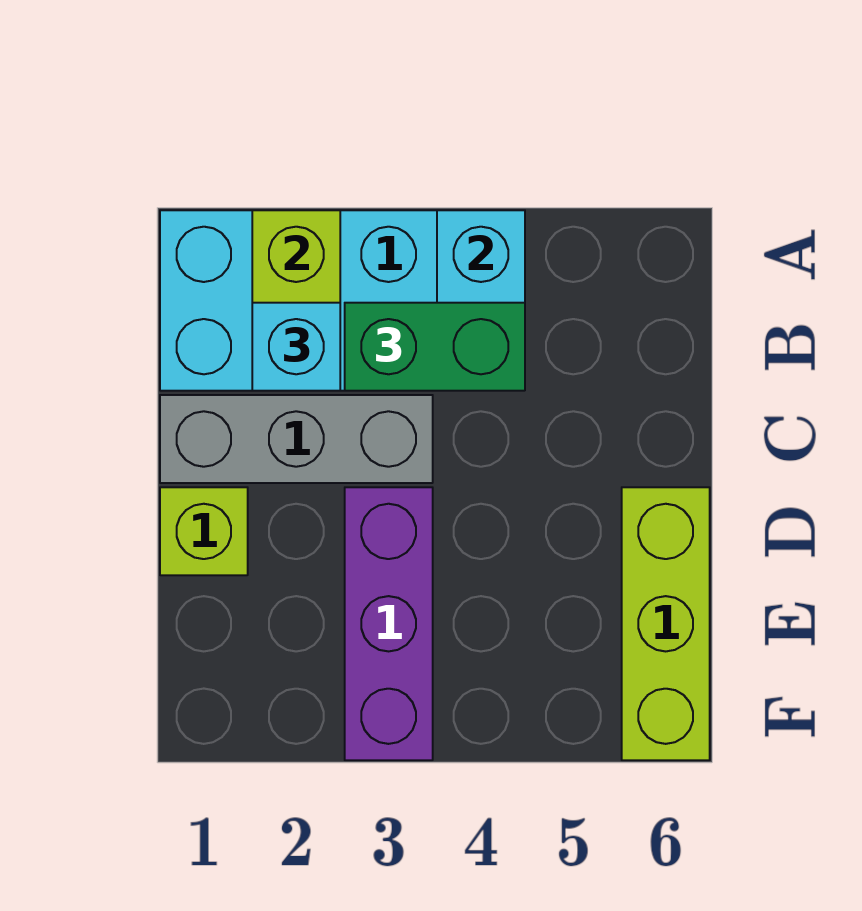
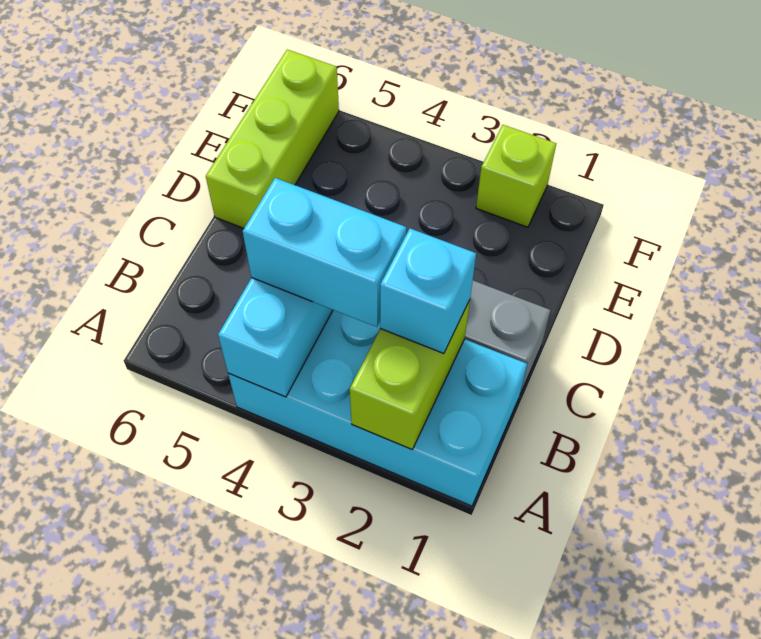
green 1x2 brick [345,303,525,391] -> cyan 1x2 brick [243,178,406,327]
lime 1x1 brick [160,487,248,575] -> lime 1x1 brick moved to [476,125,556,227]
purple 1x3 brick [345,487,433,760] -> none

